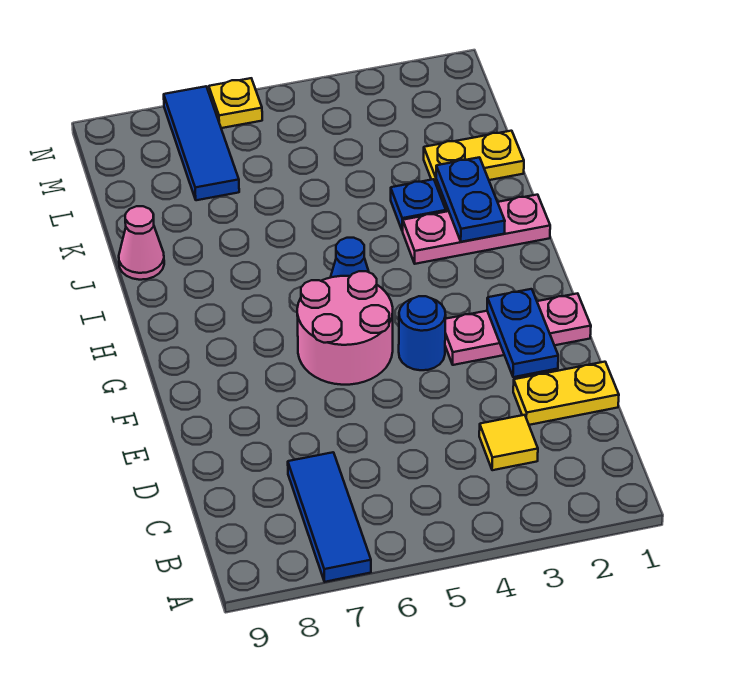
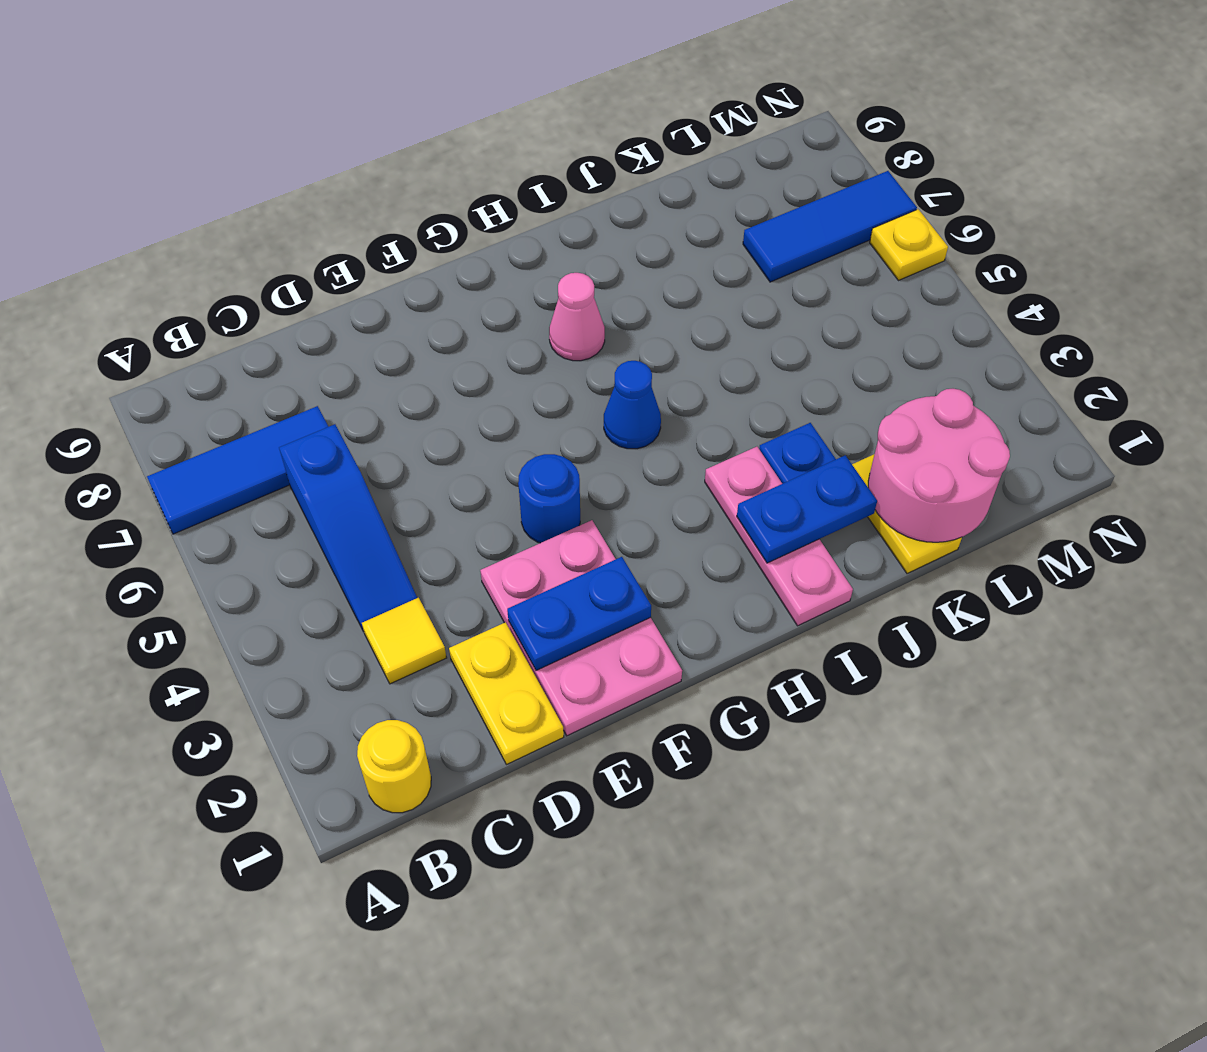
none -> yellow 1x1 round brick [357,720,431,813]
none -> blue 1x3 slope [279,424,417,632]
pink 1x3 plate [445,293,591,365] -> pink 2x3 plate [480,520,682,736]
pink 2x2 round brick [297,271,393,385] -> pink 2x2 round brick moved to [868,389,1010,542]
pink 1x1 cone [119,206,164,280] -> pink 1x1 cone moved to [549,273,605,361]

